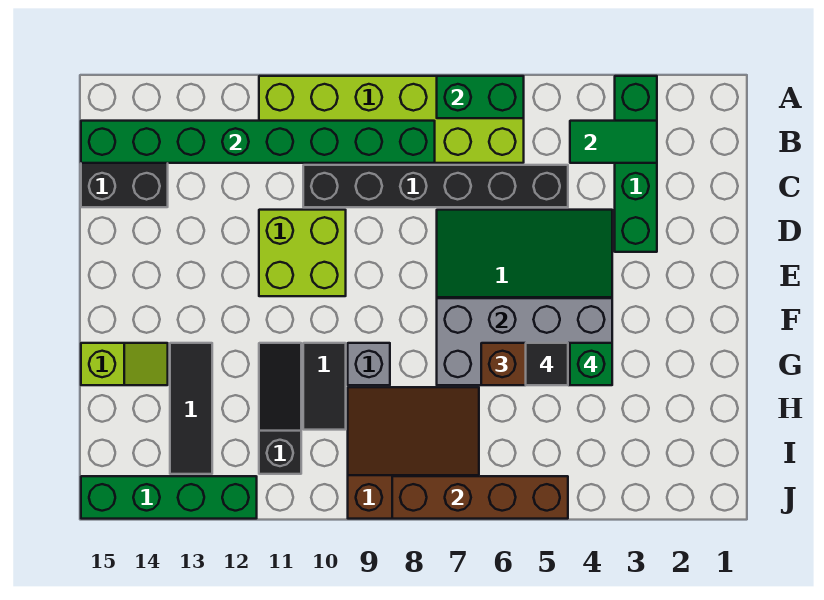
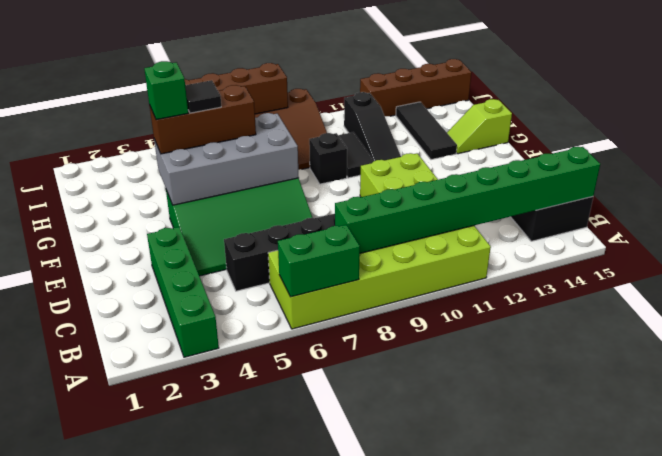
green 1x2 tile [570,121,657,163] -> none
grey 1x1 brick [348,343,390,385] -> black 1x1 brick [309,133,347,184]
green 1x4 brick [81,476,257,519] -> brown 1x4 brick [360,59,471,116]

